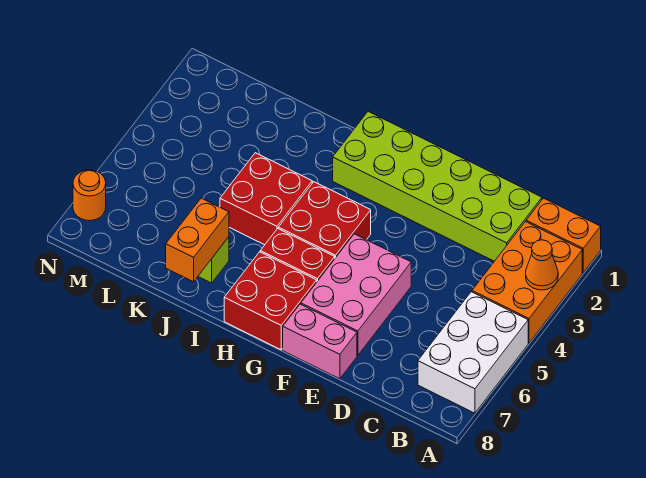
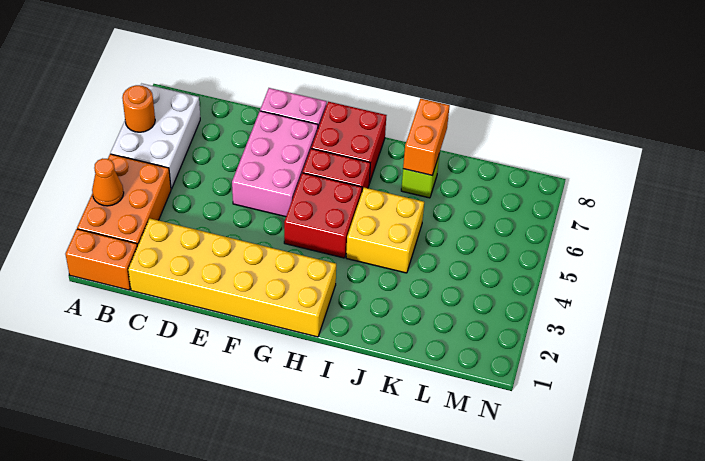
lime 2x6 brick [333,112,542,261] -> yellow 2x6 brick [128,219,336,337]
red 2x2 brick [220,153,312,245] -> yellow 2x2 brick [346,188,424,273]
orange 1x1 round brick [73,170,106,221] -> orange 1x1 round brick moved to [122,85,155,132]

